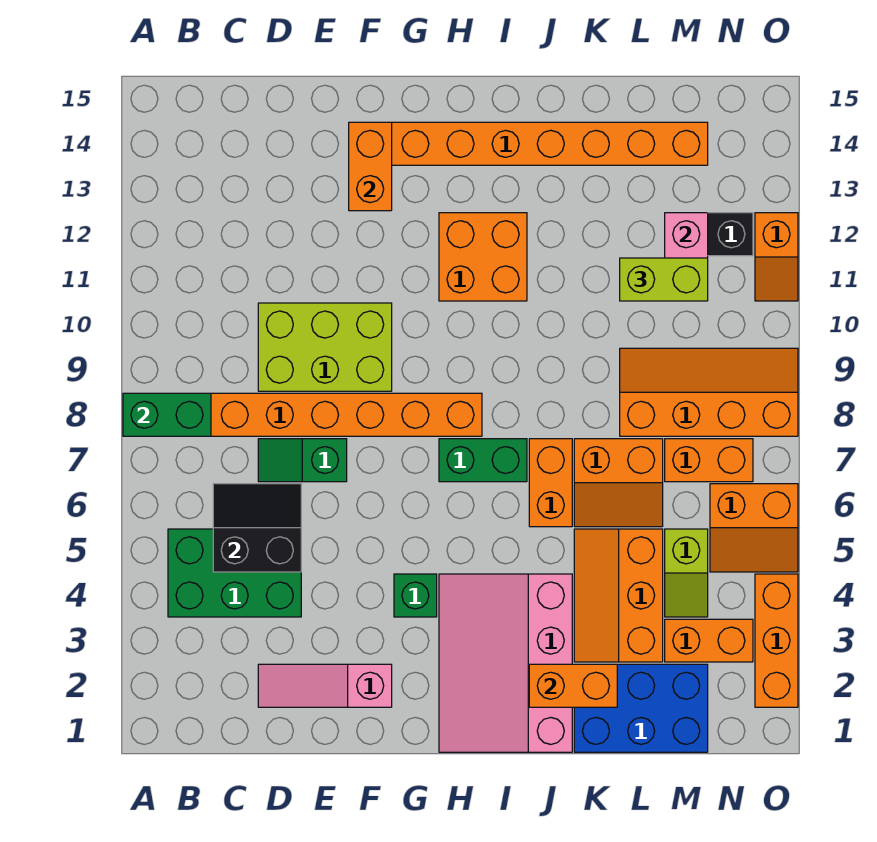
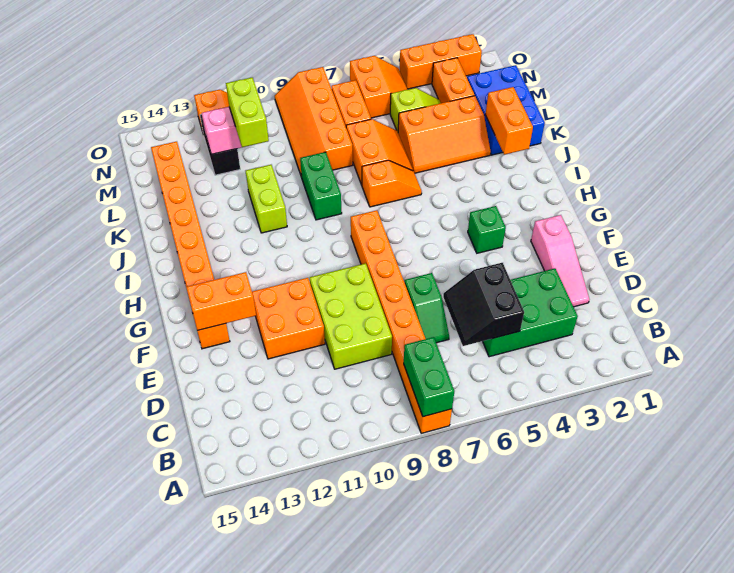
green 2x3 brick [168,529,301,617] -> green 2x3 brick turned to [483,268,578,357]
pink 3x4 slope [439,574,572,752] -> none
green 1x2 brick [439,439,527,482] -> green 1x2 brick moved to [300,152,342,220]
orange 2x2 brick [439,213,527,301] -> orange 2x2 brick moved to [252,278,325,359]
orange 1x2 brick [529,439,572,527] -> orange 1x2 slope [362,160,422,207]
none -> lime 1x2 brick [246,165,287,233]

